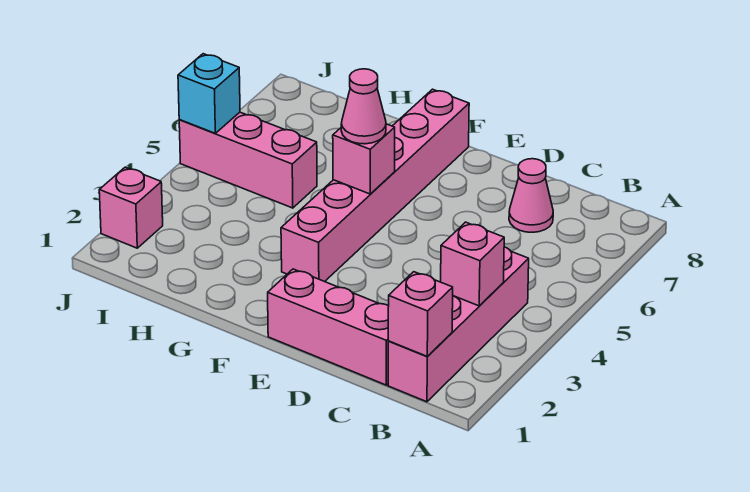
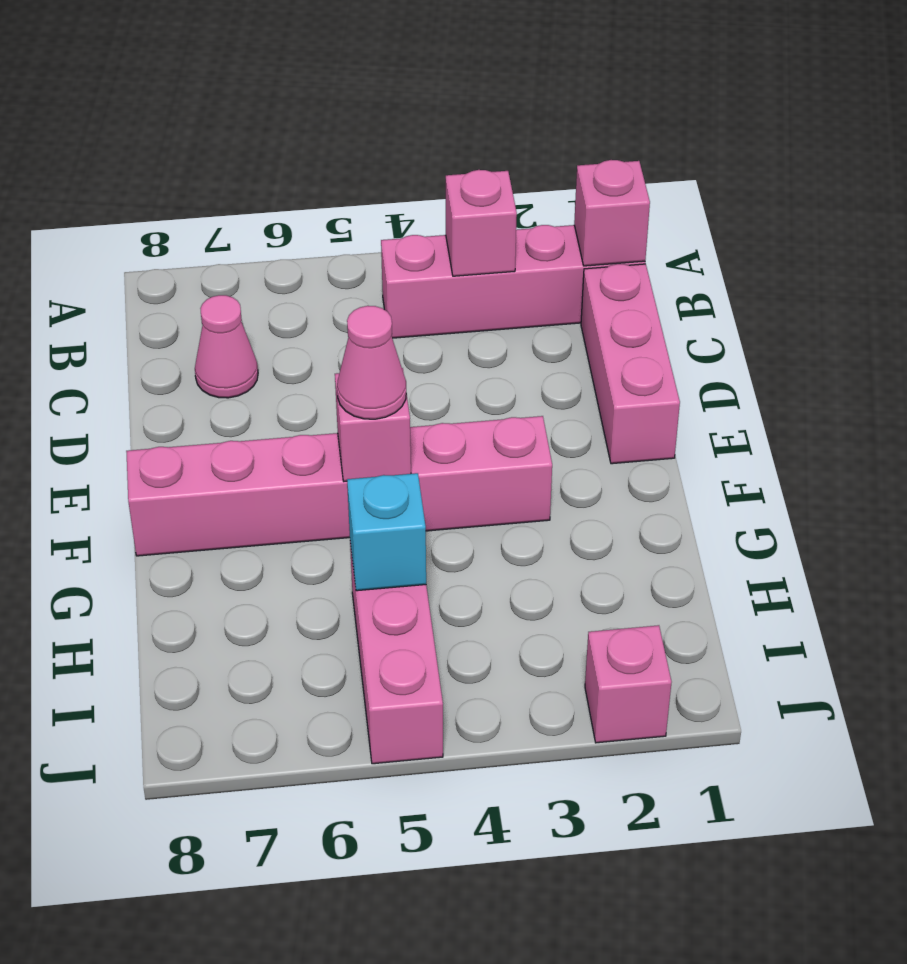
cyan 1x1 brick [178,54,240,133] -> cyan 1x1 brick moved to [347,473,426,591]

